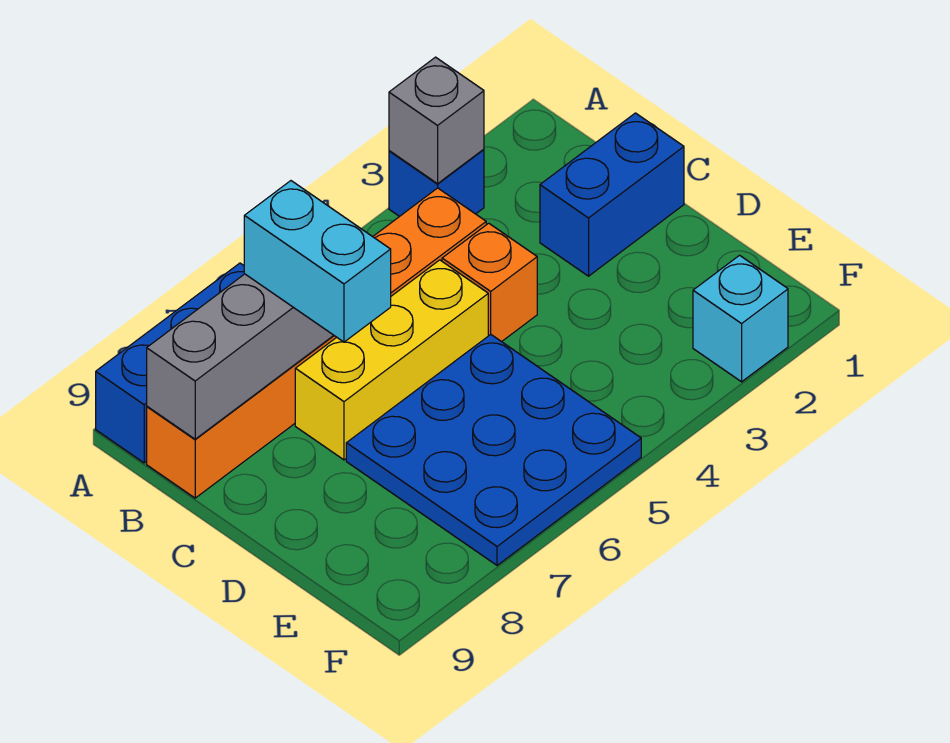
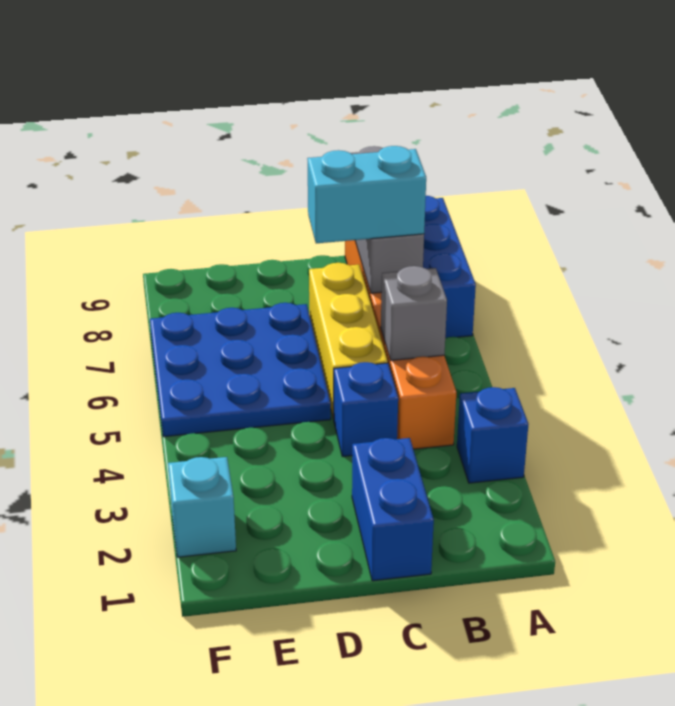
grey 1x1 brick [389,57,484,184] -> grey 1x1 brick moved to [381,266,447,361]
orange 1x1 brick [442,223,537,342] -> blue 1x1 brick [334,362,398,457]

